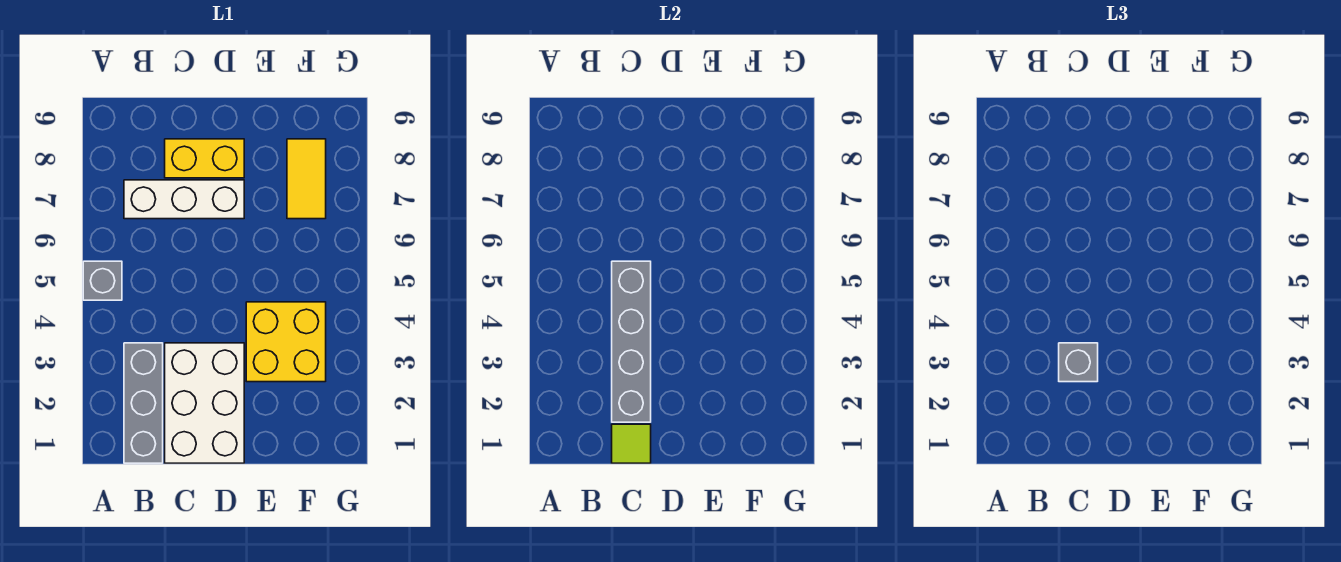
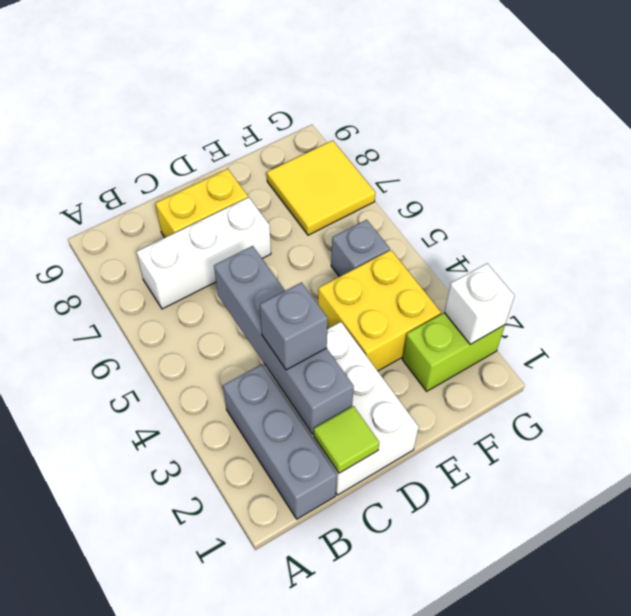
grey 1x1 brick [83,261,122,300] -> grey 1x1 brick moved to [331,220,390,277]
none -> lime 1x2 brick [402,313,505,391]
yellow 1x2 tile [287,139,326,219] -> yellow 2x2 tile [267,140,375,235]
none -> white 1x1 brick [444,264,515,344]

